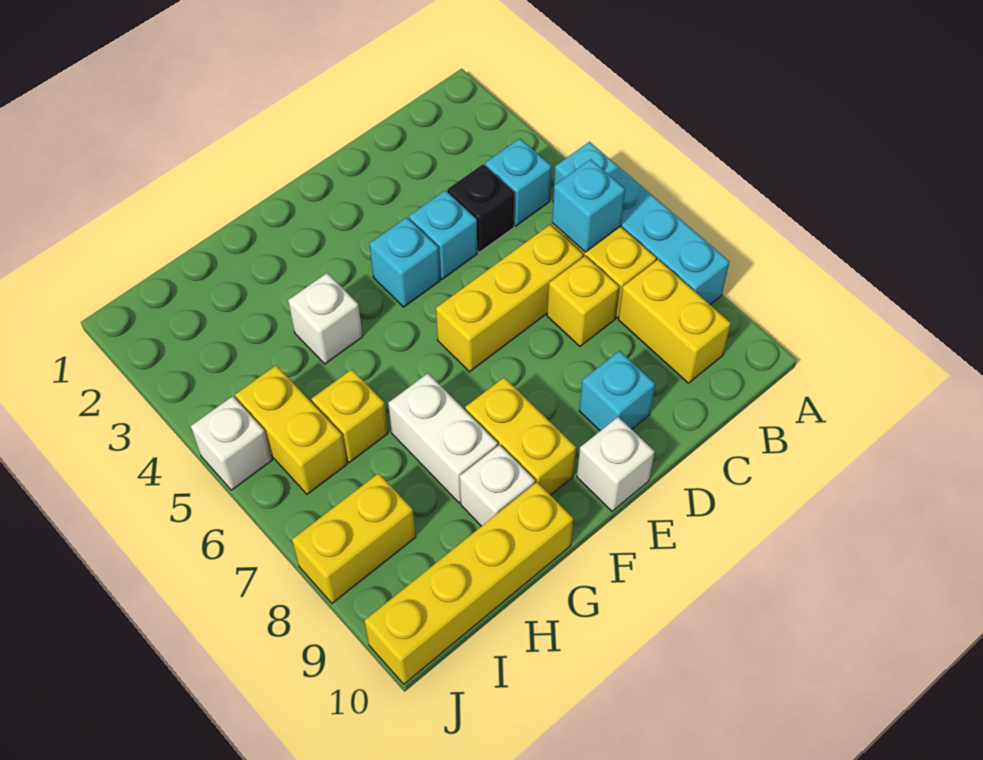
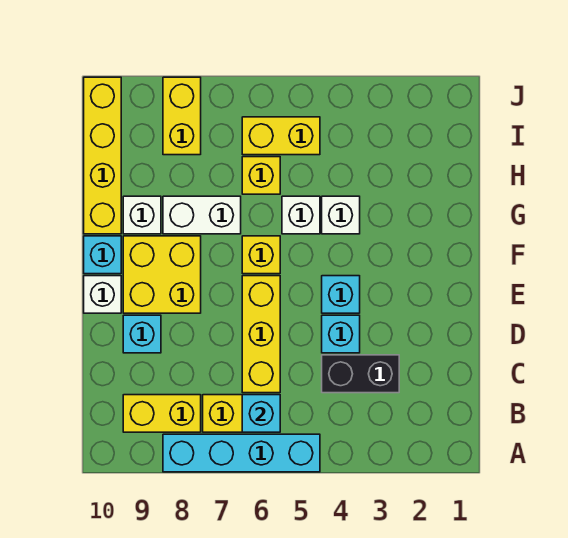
cyan 1x1 brick [485,139,552,226] -> cyan 1x1 brick moved to [84,236,121,274]
black 1x1 brick [447,164,515,253] -> black 1x2 brick [322,355,399,393]
yellow 1x1 brick [547,256,619,346] -> yellow 1x1 brick moved to [242,236,280,274]
yellow 1x2 brick [465,378,576,495] -> yellow 2x2 brick [123,236,201,313]
white 1x1 brick [191,396,272,490] -> white 1x1 brick moved to [282,196,320,234]

